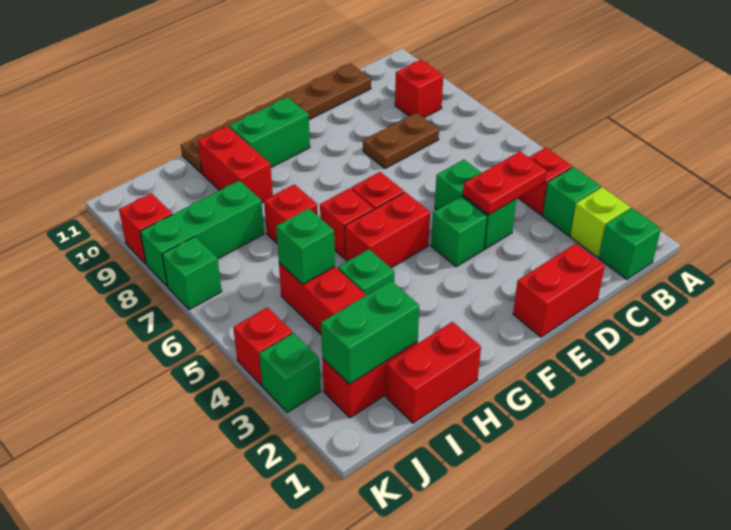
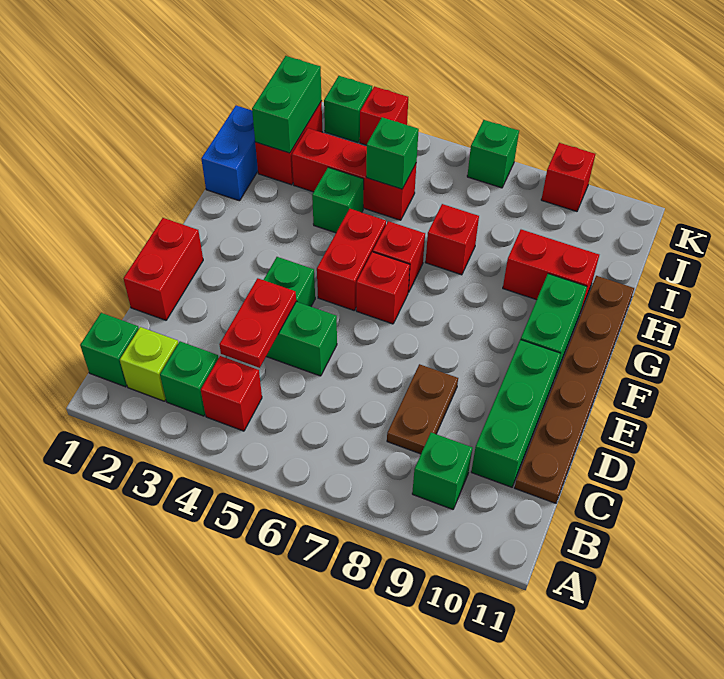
red 1x1 brick [395,60,443,118] -> green 1x1 brick [412,433,472,509]
red 1x2 brick [386,322,481,423] -> blue 1x2 brick [201,106,258,201]
green 1x3 brick [140,181,264,286] -> green 1x3 brick moved to [471,340,561,487]

